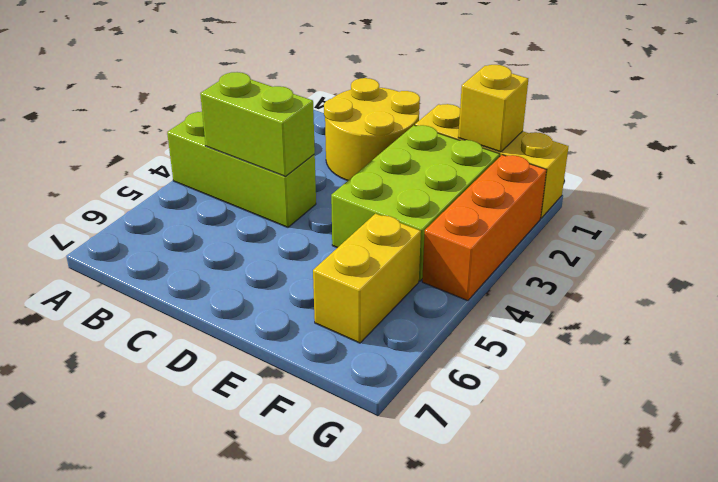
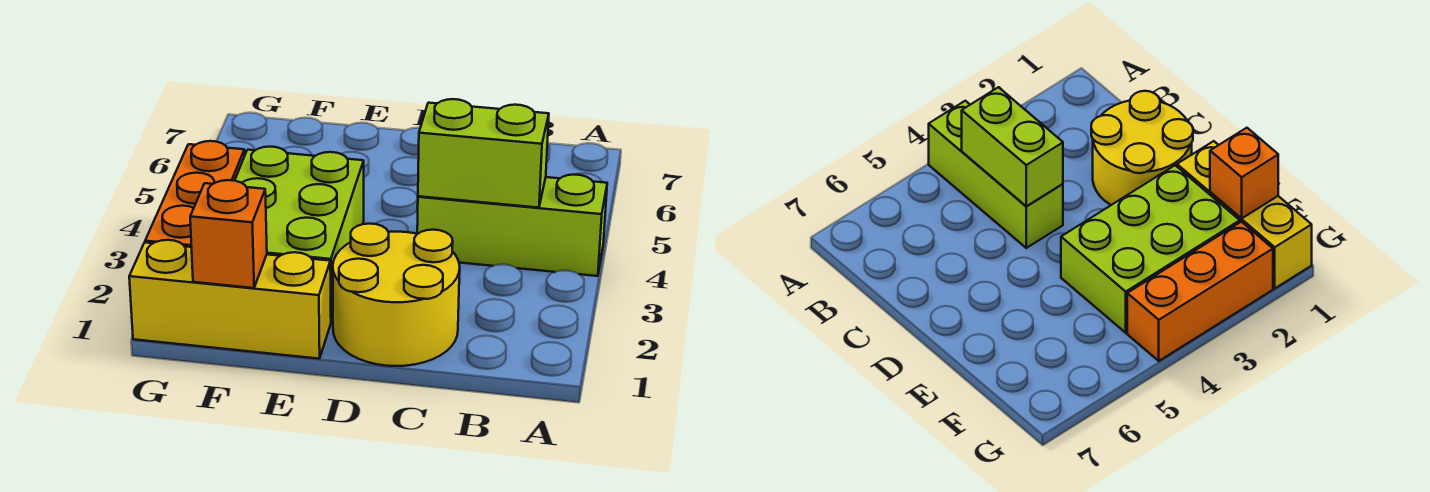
yellow 1x1 brick [458,65,528,152] -> orange 1x1 brick [190,180,267,288]
yellow 1x2 brick [313,213,421,343] -> none

